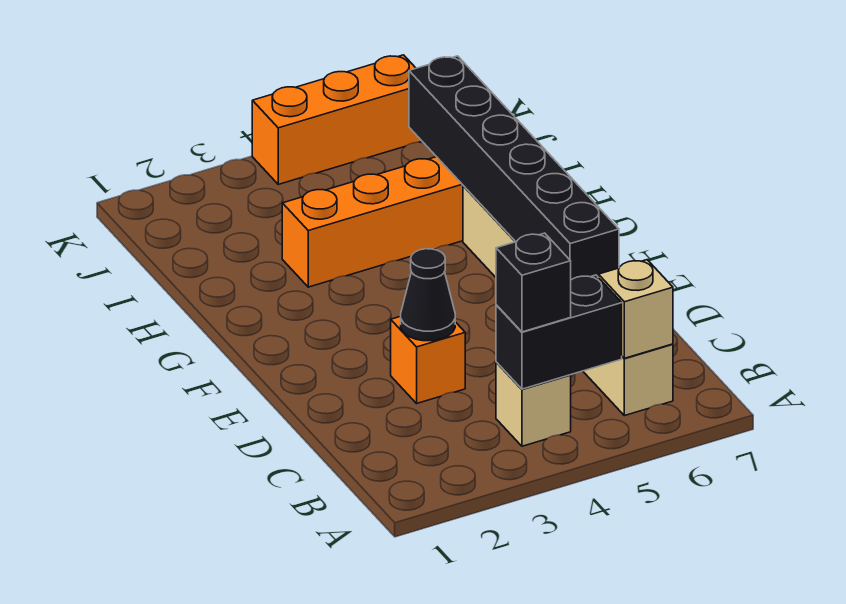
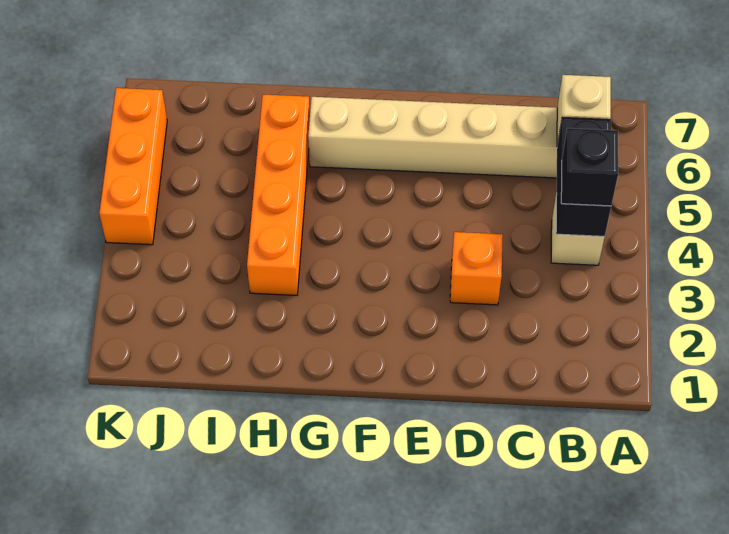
black 1x1 cone [401,249,455,341] -> none
black 1x6 brick [409,56,619,280] -> none

